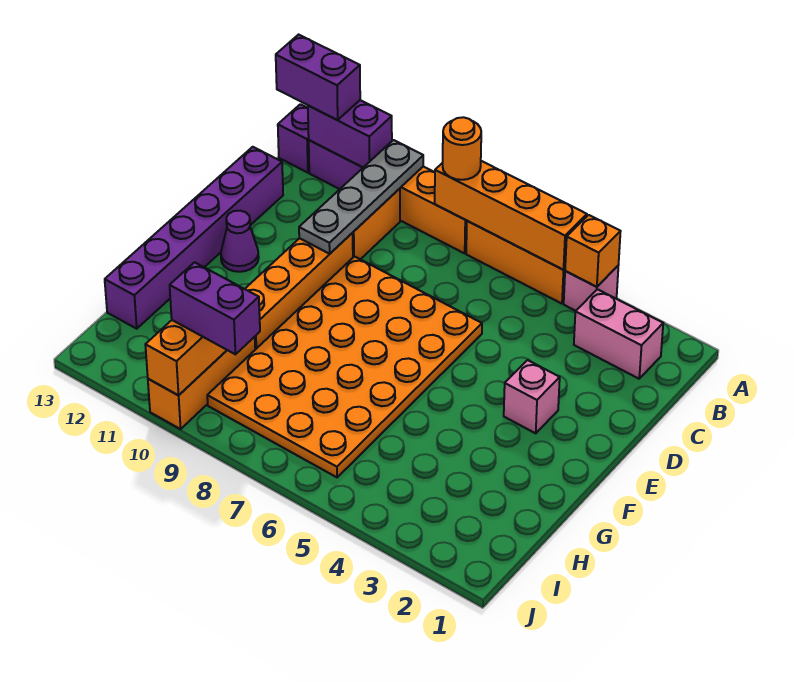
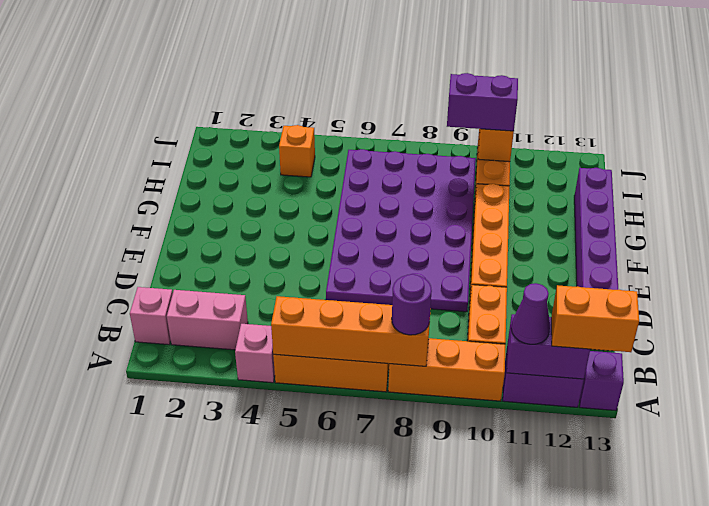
orange 1x1 brick [565,215,621,287] -> orange 1x1 brick moved to [279,125,315,177]
orange 1x1 round brick [443,117,481,180] -> purple 1x1 round brick [392,274,432,335]
grey 1x4 plate [299,140,423,254] -> none
purple 1x2 brick [276,35,360,120] -> orange 1x2 brick [551,285,639,352]
orange 4x6 plate [207,257,482,477] -> purple 4x6 plate [326,149,476,312]
pink 1x1 brick [504,360,560,433] -> pink 1x1 brick moved to [130,287,173,345]
purple 1x1 cone [221,211,259,272] -> purple 1x1 cone moved to [511,283,550,344]

